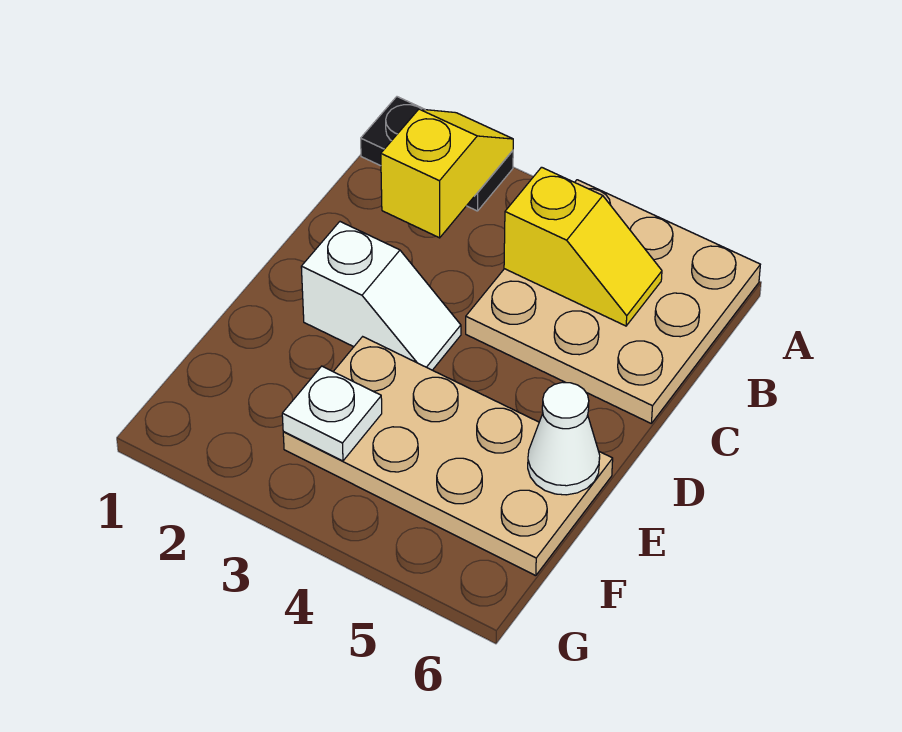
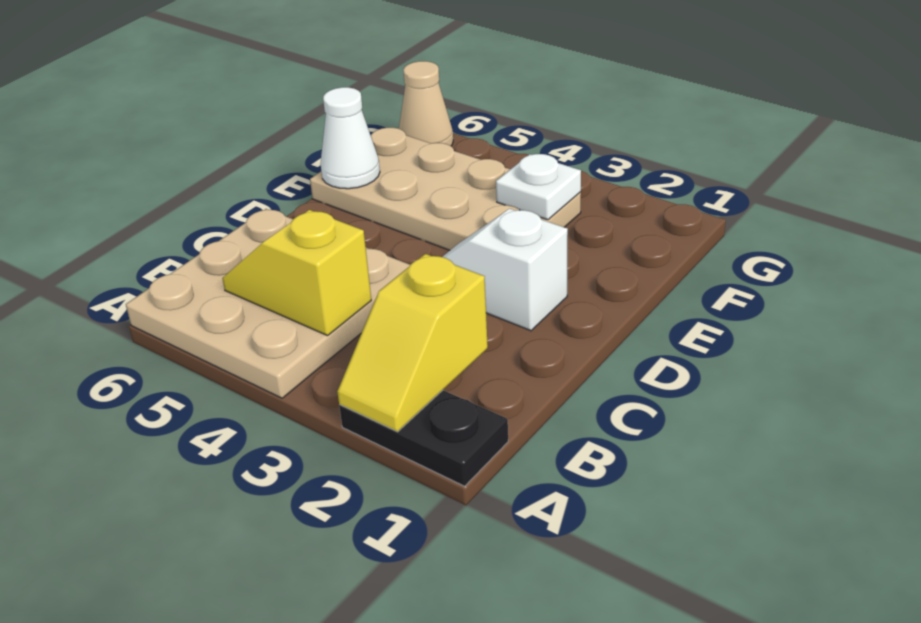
none -> tan 1x1 cone [399,61,453,146]

